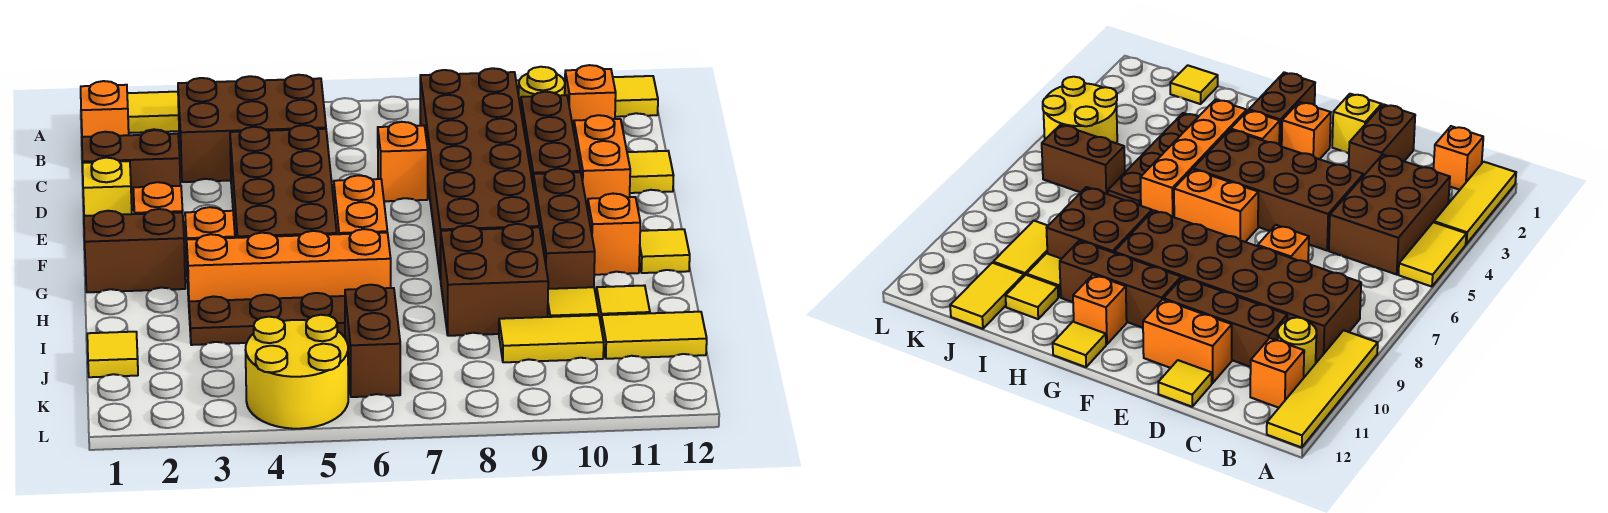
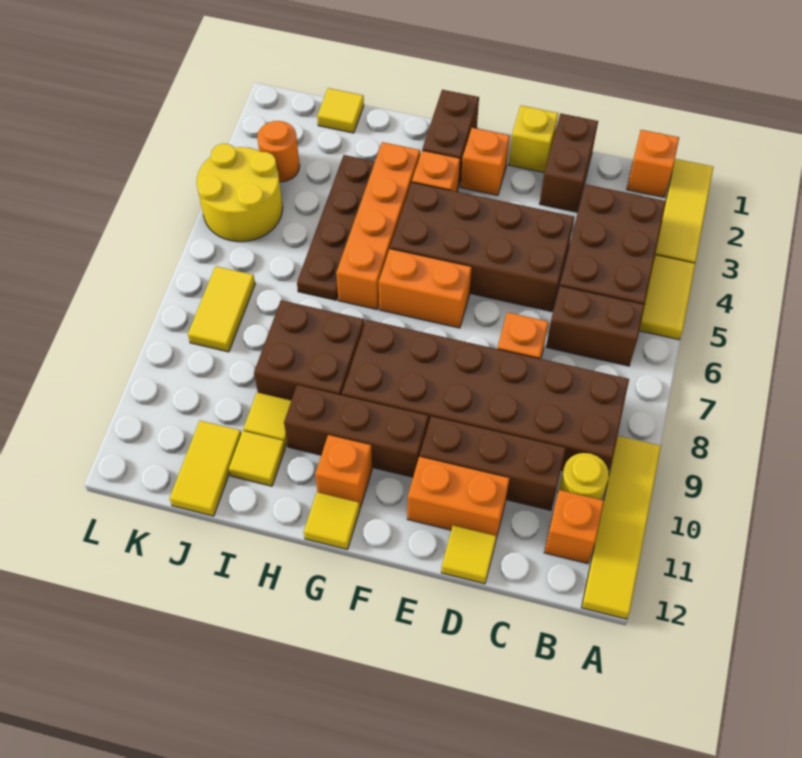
brown 1x2 brick [345,285,400,397] -> brown 1x2 brick moved to [546,286,645,366]
yellow 1x2 tile [499,315,604,362] -> yellow 1x2 tile moved to [188,266,255,352]
none -> orange 1x1 round brick [257,121,300,182]

